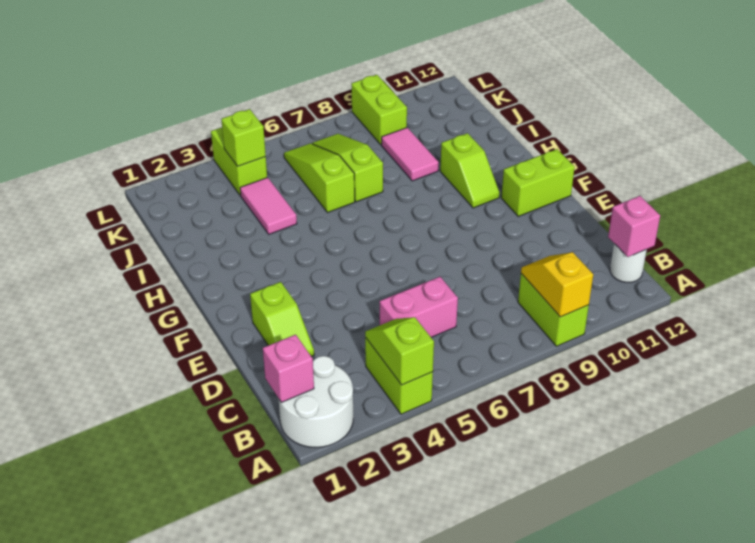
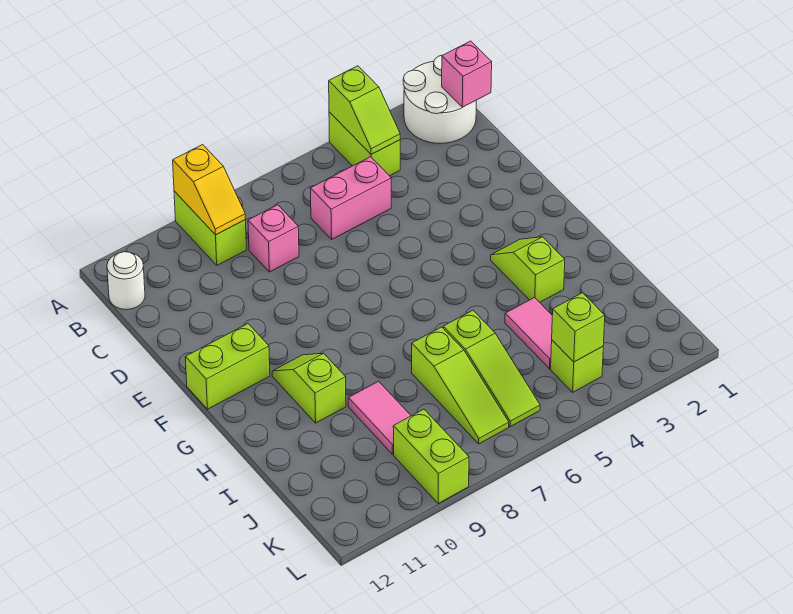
pink 1x1 brick [608,196,660,257] -> pink 1x1 brick moved to [248,205,299,272]
lime 1x2 slope [250,282,314,357] -> lime 1x2 slope moved to [491,237,565,302]
lime 1x2 brick [211,127,267,196] -> lime 1x1 brick [551,340,603,392]

